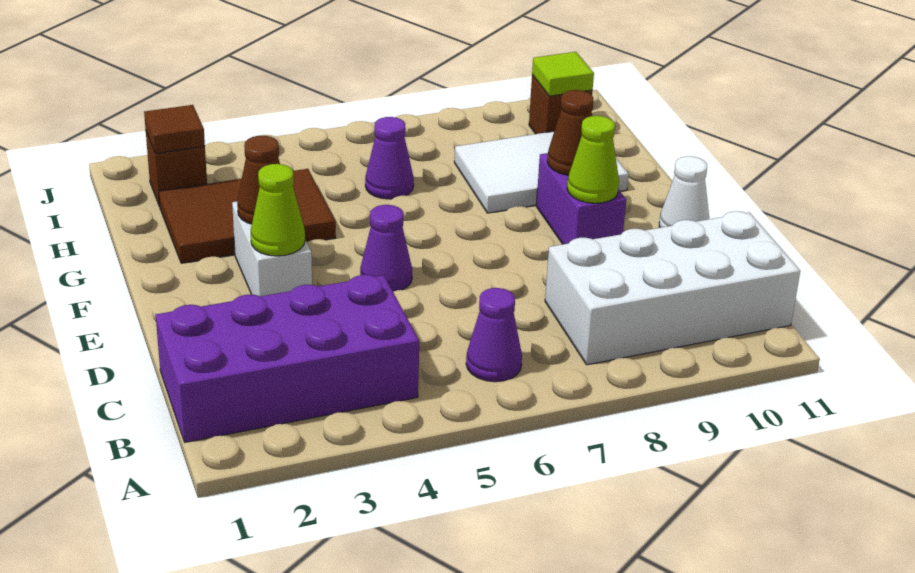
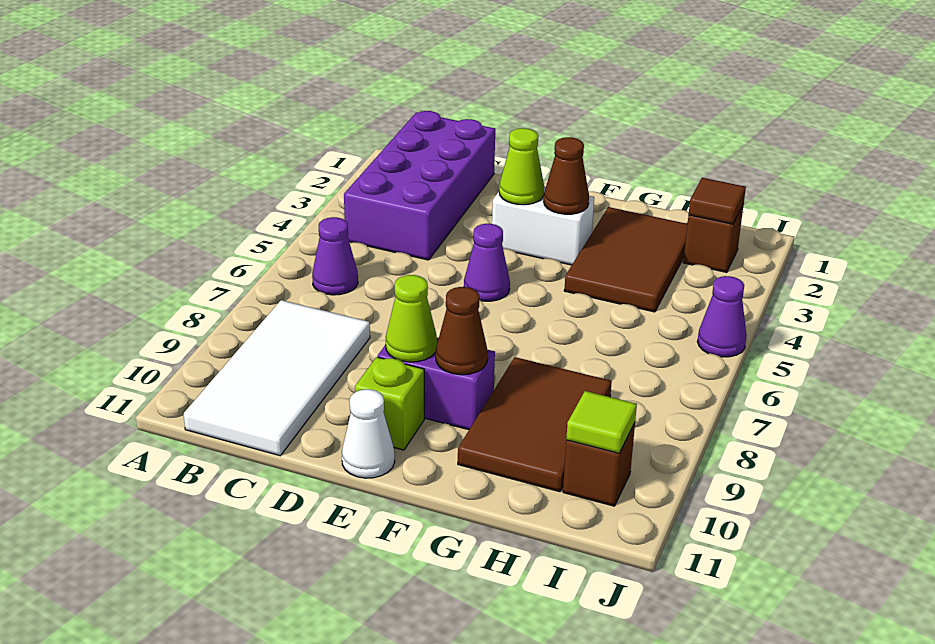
white 2x4 brick [545,211,800,365] -> white 2x4 tile [184,300,370,456]
none -> lime 1x1 brick [355,357,424,450]
white 2x3 tile [454,131,629,213] -> brown 2x3 tile [458,357,612,492]
purple 1x1 cone [365,117,414,199] -> purple 1x1 cone moved to [697,276,747,357]

